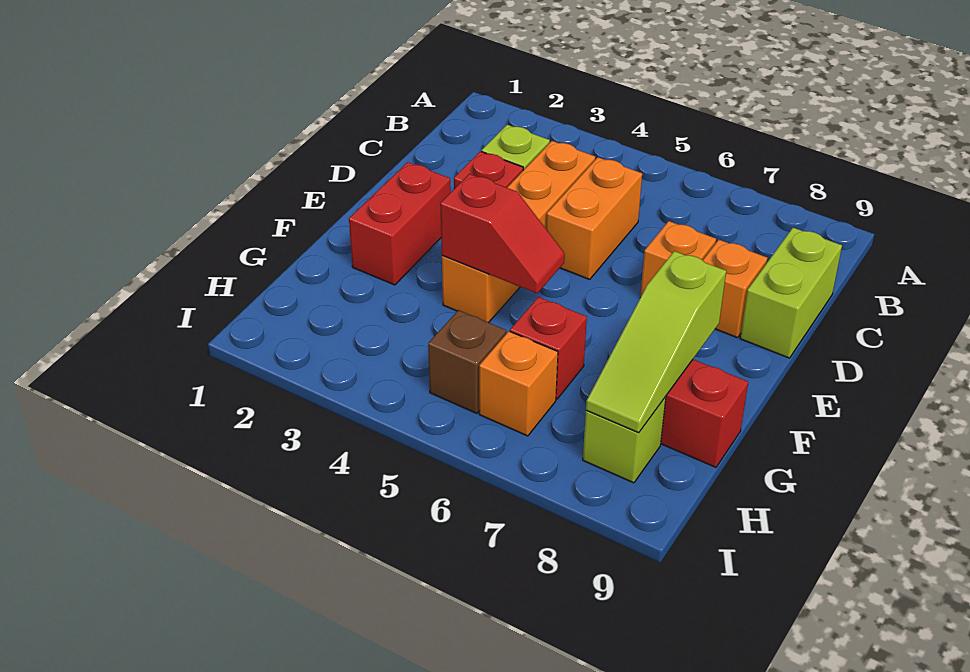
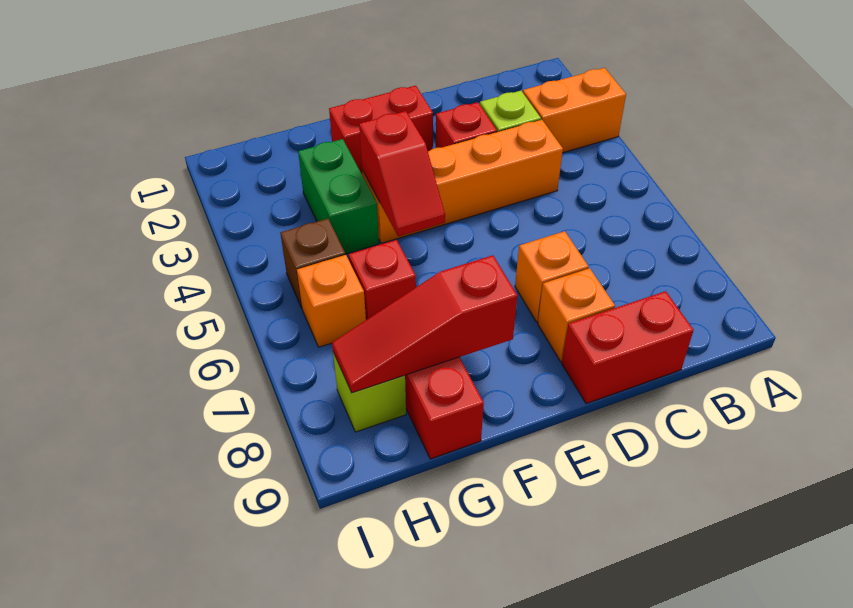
orange 1x2 brick [546,157,642,279] -> orange 1x2 brick moved to [523,68,626,153]
lime 1x2 brick [740,228,842,358] -> red 1x2 brick [562,291,694,404]
lime 1x3 slope [586,251,726,433] -> red 1x3 slope [332,255,517,393]
none -> green 1x2 brick [298,139,379,254]

